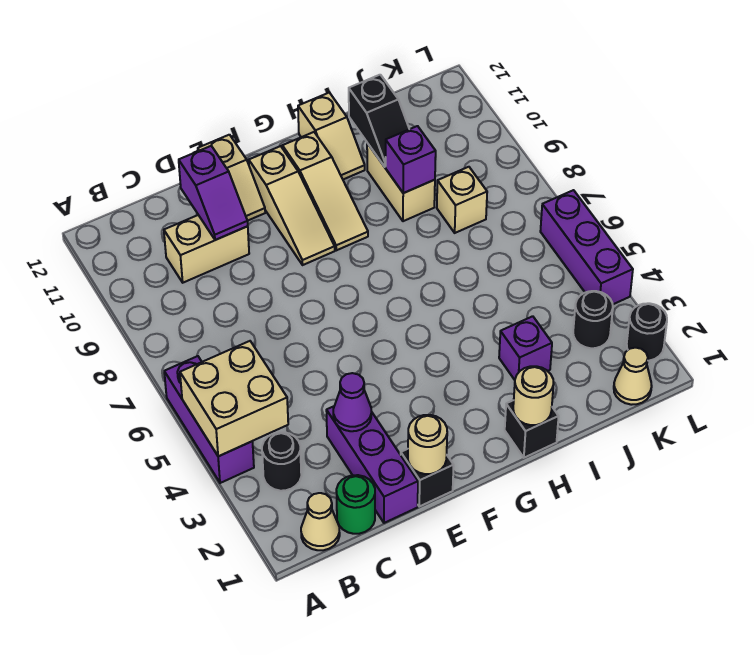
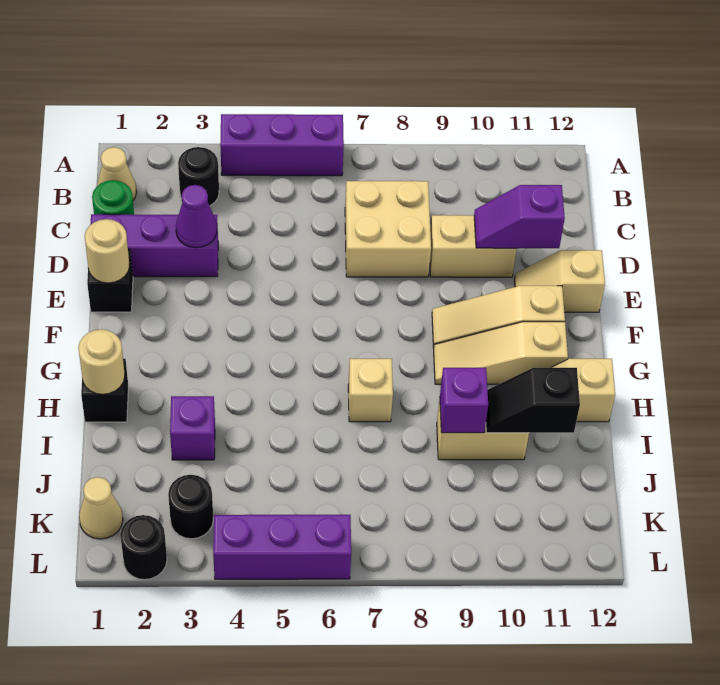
tan 2x2 brick [180,341,288,456] -> tan 2x2 brick moved to [345,181,431,277]
tan 1x2 brick [164,215,249,283] -> tan 1x2 brick turned to [430,215,517,277]
tan 1x1 brick [437,167,487,233] -> tan 1x1 brick moved to [348,359,393,422]

